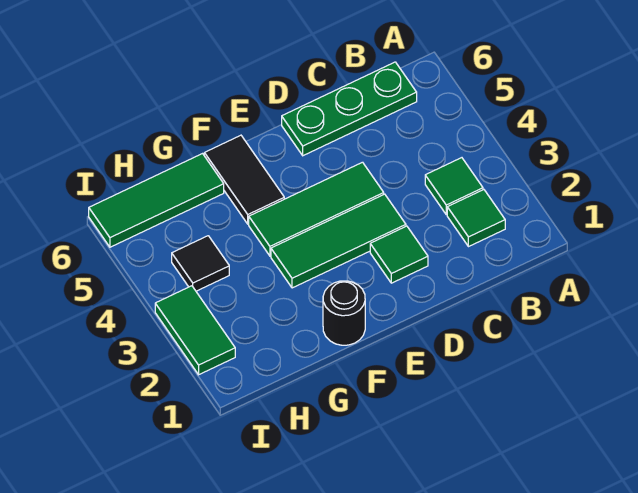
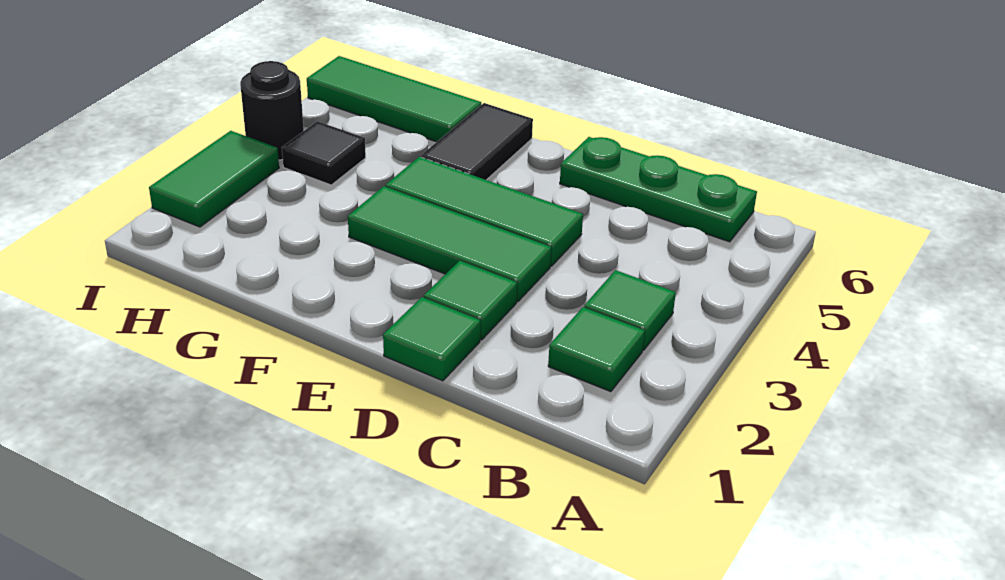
none -> green 1x1 tile [383,297,480,381]
black 1x1 round brick [323,281,365,345] -> black 1x1 round brick moved to [240,61,304,160]

